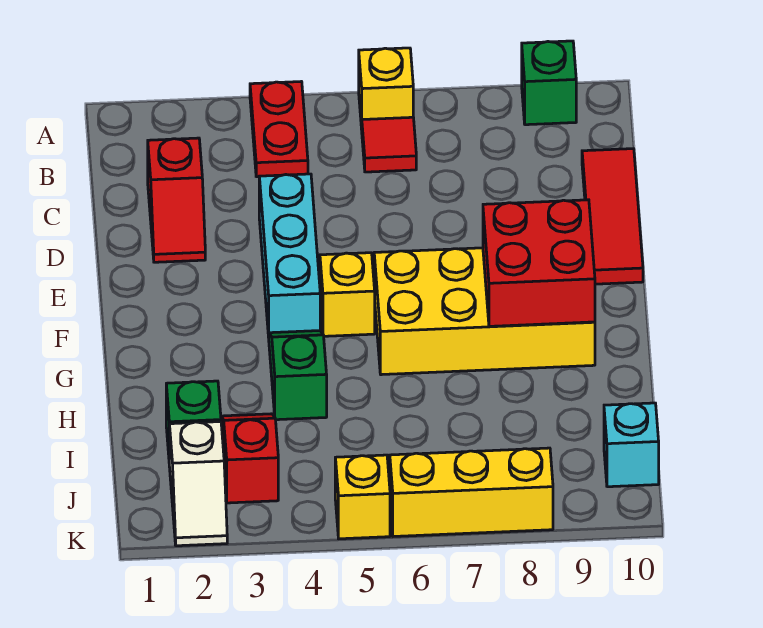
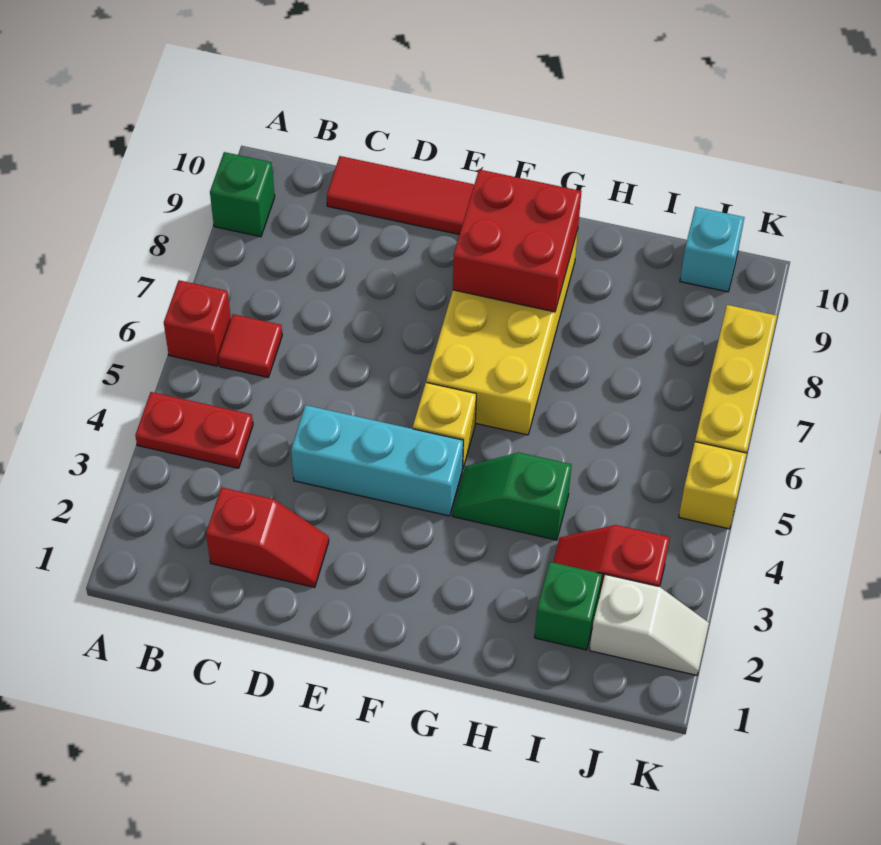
yellow 1x1 brick [359,48,413,129] -> red 1x1 brick [164,280,231,366]

